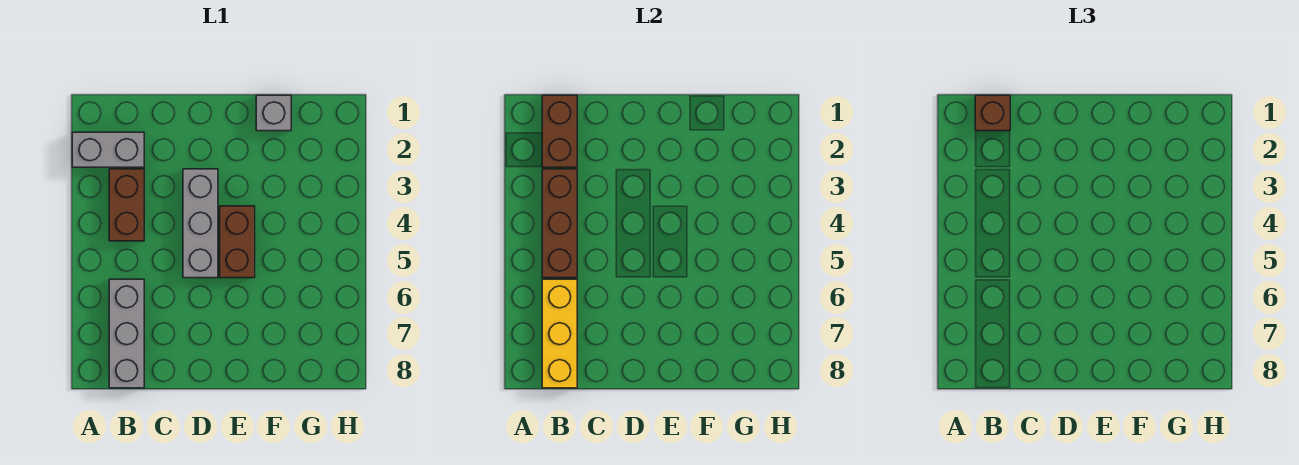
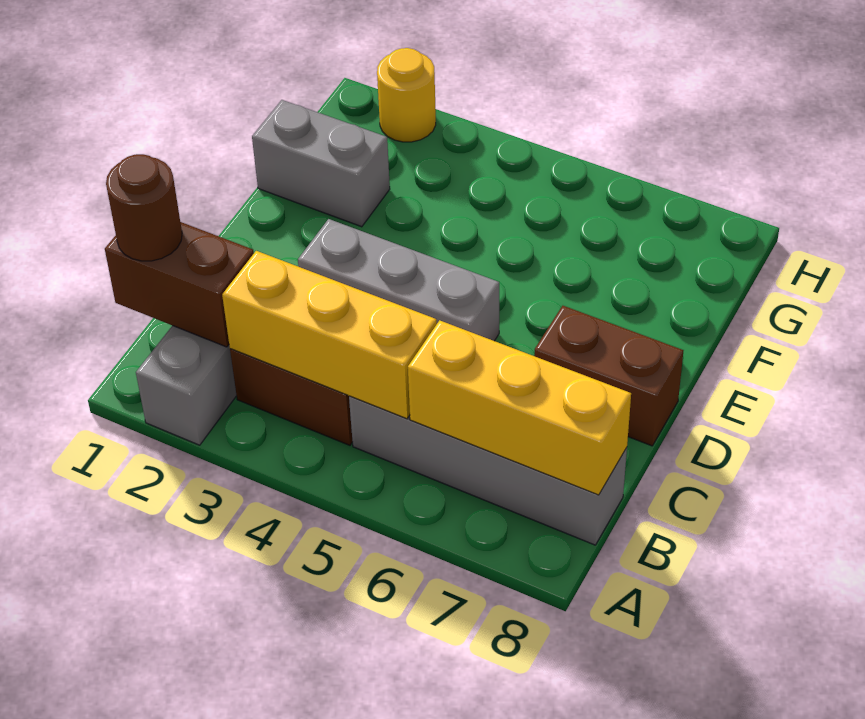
brown 1x1 brick [975,95,1010,131] -> brown 1x1 round brick [106,154,182,261]
brown 1x3 brick [542,169,577,278] -> yellow 1x3 brick [222,251,437,419]
grey 1x3 brick [109,279,144,388] -> grey 1x4 brick [349,396,627,545]
brown 1x2 brick [220,206,255,278] -> brown 1x2 brick moved to [534,306,683,446]
grey 1x1 brick [256,95,291,131] -> grey 1x2 brick [252,100,390,227]
none -> yellow 1x1 round brick [377,48,436,142]

